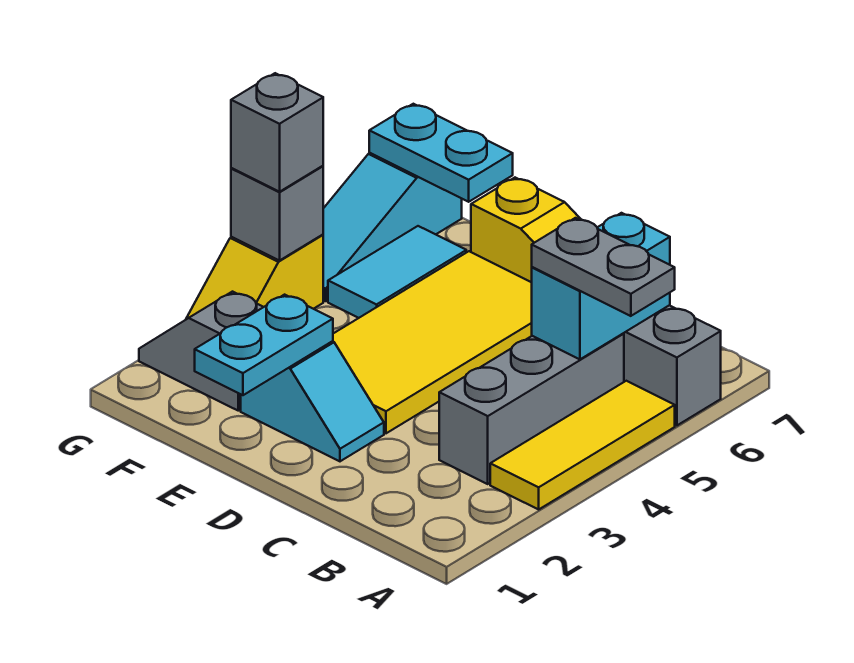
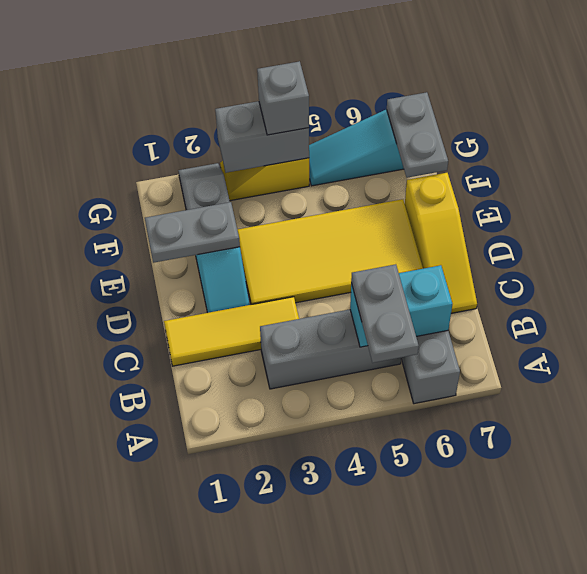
yellow 1x3 tile [490,381,675,509] -> yellow 1x3 tile moved to [164,297,299,366]
cyan 1x2 plate [195,295,333,395] -> grey 1x2 plate [145,202,240,263]
cyan 1x2 tile [328,226,466,318] -> none
cyan 1x2 plate [369,104,513,202] -> grey 1x2 plate [387,92,448,178]
grey 1x1 brick [231,166,323,261] -> grey 1x2 brick [215,101,309,173]

